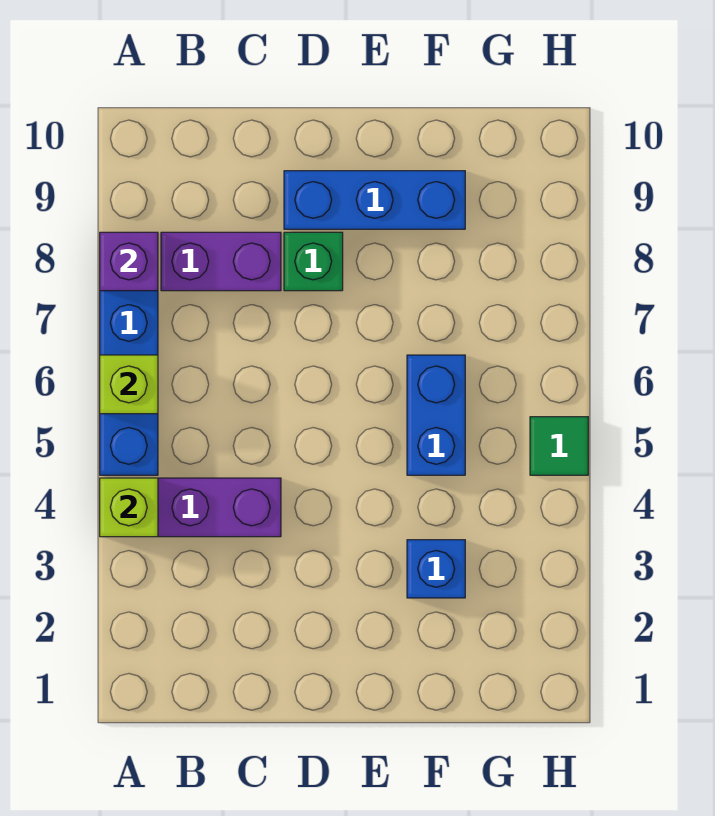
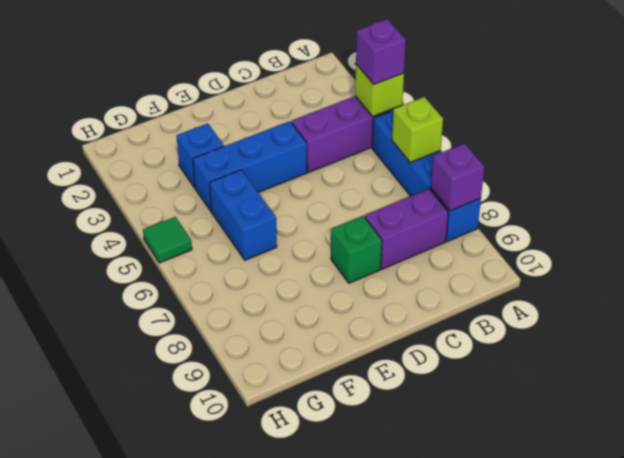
none -> purple 1x1 brick [356,19,406,84]
blue 1x3 brick [284,171,465,229] -> blue 1x3 brick moved to [193,121,307,211]

